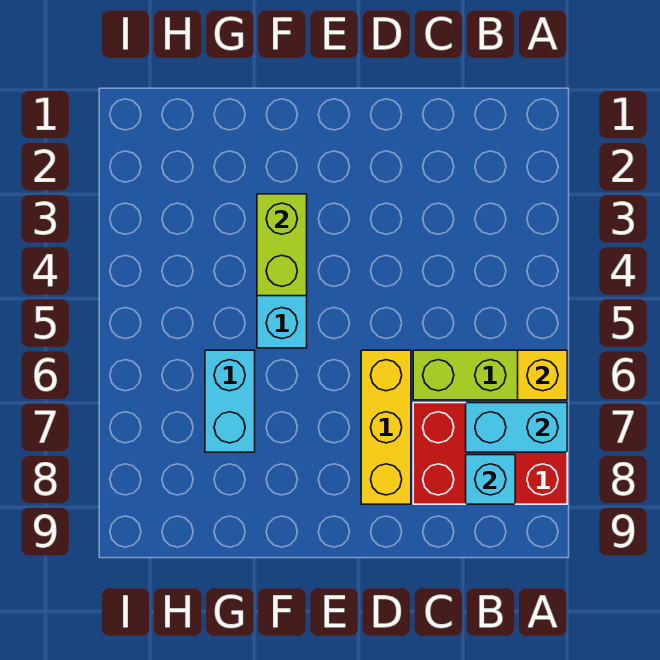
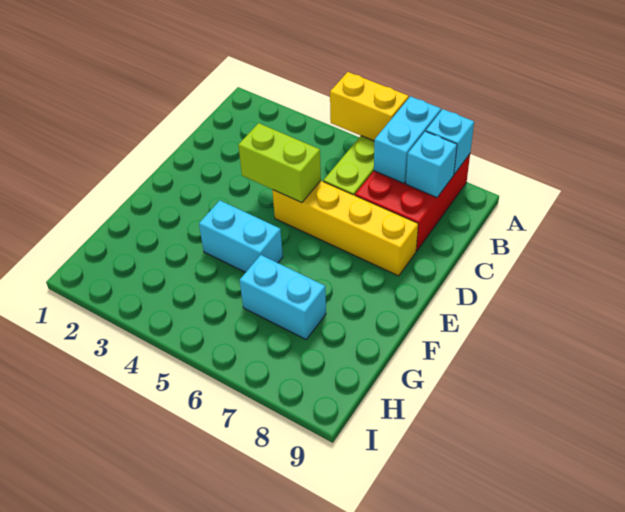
yellow 1x1 brick [518,350,567,400] -> yellow 1x2 brick [330,72,409,141]
none -> cyan 1x1 brick [426,109,474,174]
yellow 1x3 brick [361,350,411,504] -> yellow 1x4 brick [272,181,418,276]
lime 1x2 brick [257,194,307,296] -> lime 1x2 brick moved to [238,123,321,203]

